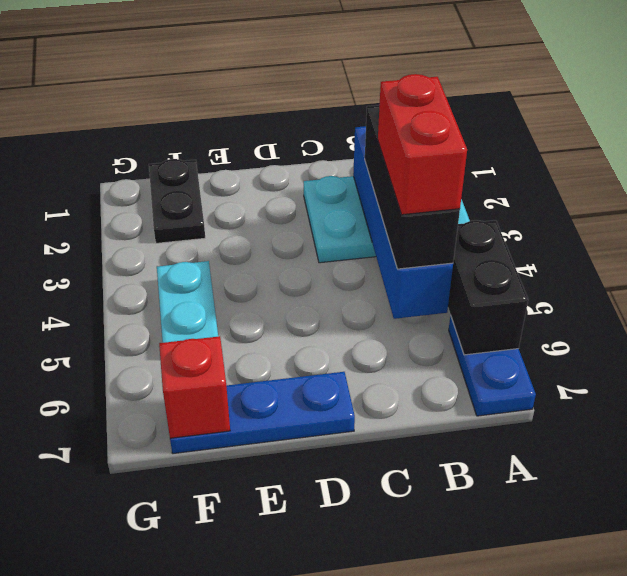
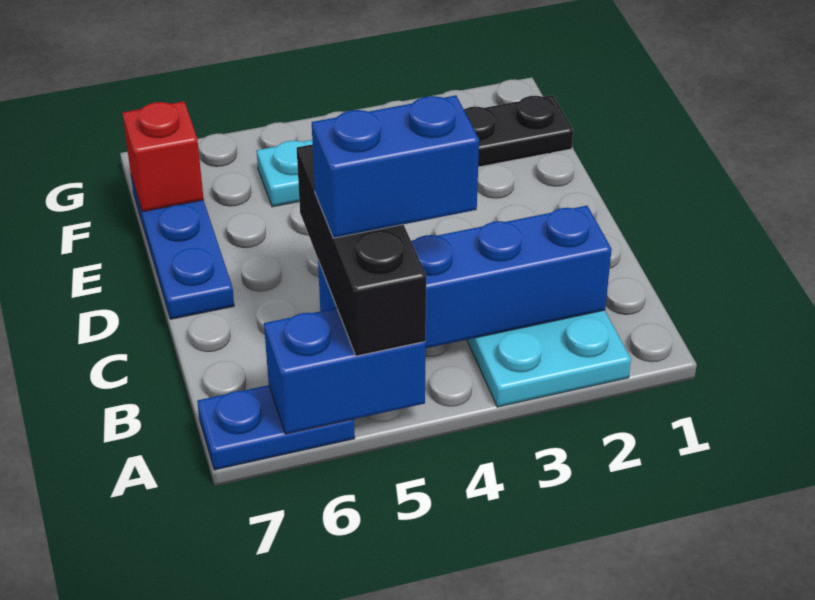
black 1x2 brick [448,220,528,355] -> blue 1x2 brick [264,308,426,434]
black 1x3 brick [365,105,460,269] -> black 1x3 brick turned to [297,144,426,356]
red 1x2 brick [378,74,467,215] -> blue 1x2 brick [312,95,479,238]

